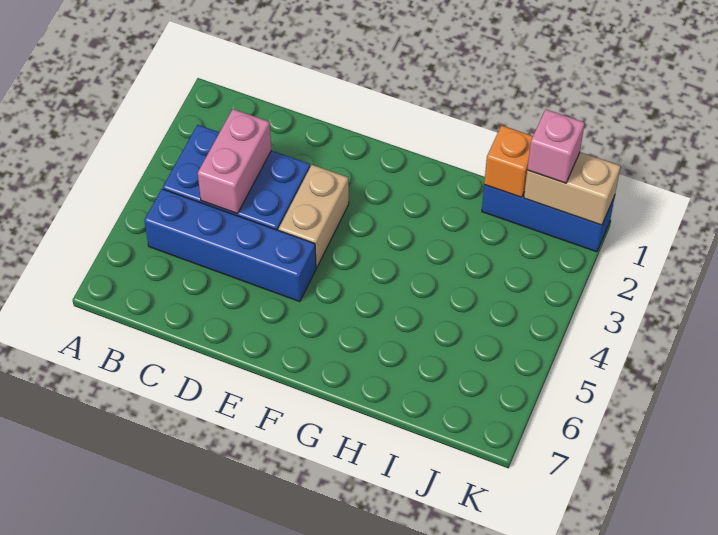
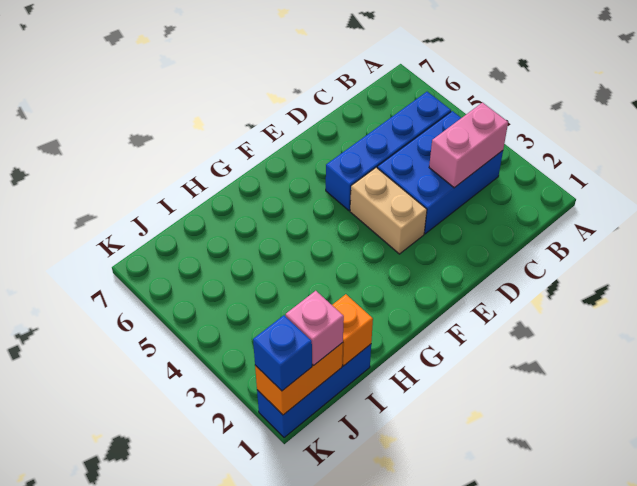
pink 1x2 brick [198,109,271,214] -> pink 1x2 brick turned to [429,103,508,188]
tan 1x2 brick [524,152,621,225] -> orange 1x2 brick [255,343,343,415]
none -> blue 1x1 brick [253,315,312,391]

